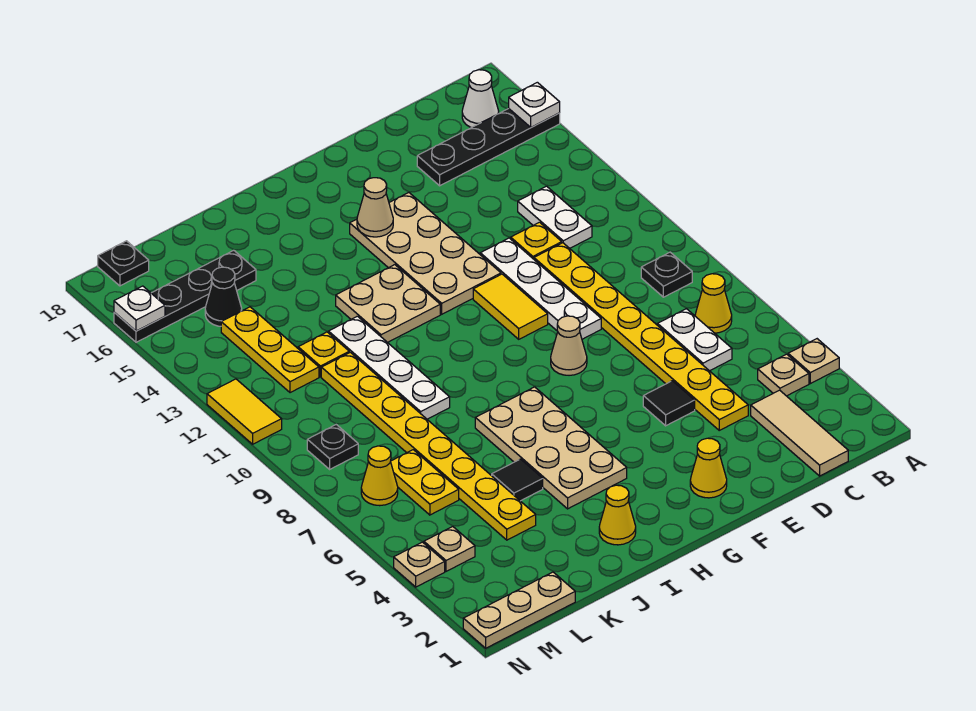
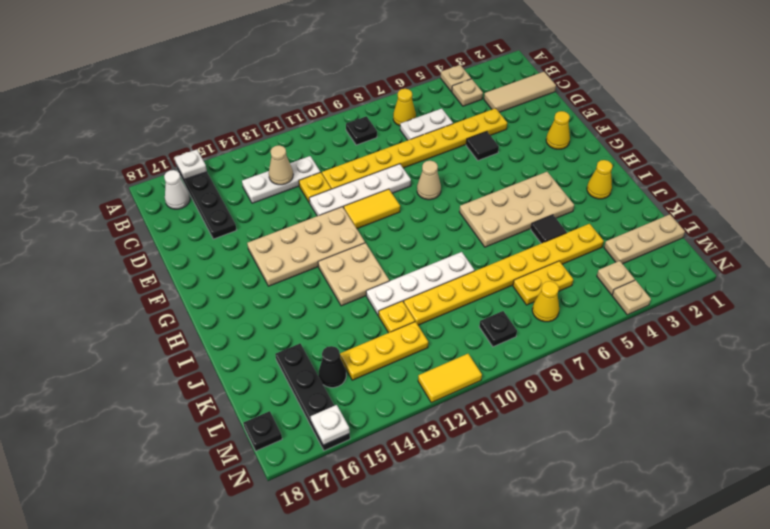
white 1x2 plate [518,186,592,248] -> white 1x3 plate [242,156,320,203]
tan 1x1 cone [357,178,393,237] -> tan 1x1 cone moved to [269,145,293,185]
tan 1x3 plate [463,572,575,648] -> tan 1x3 plate turned to [604,214,685,264]

